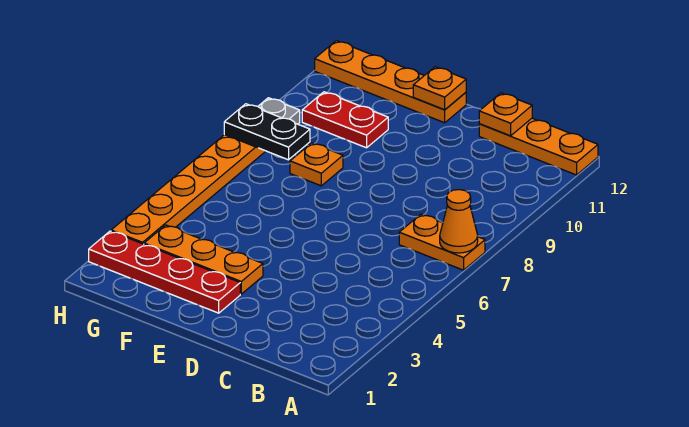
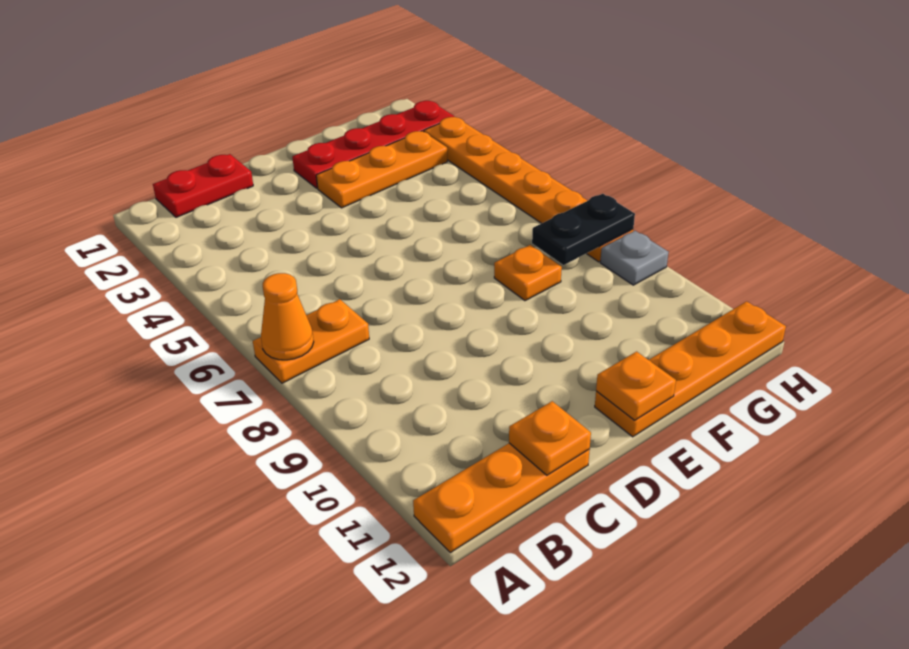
red 1x2 plate [302,92,388,148] -> red 1x2 plate moved to [153,154,253,217]

